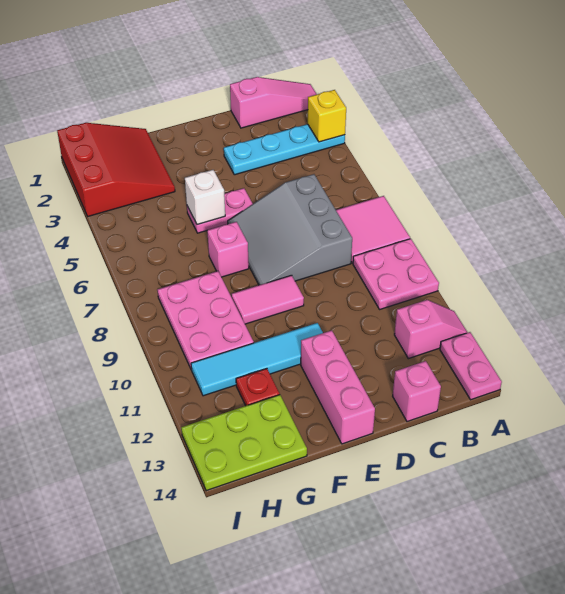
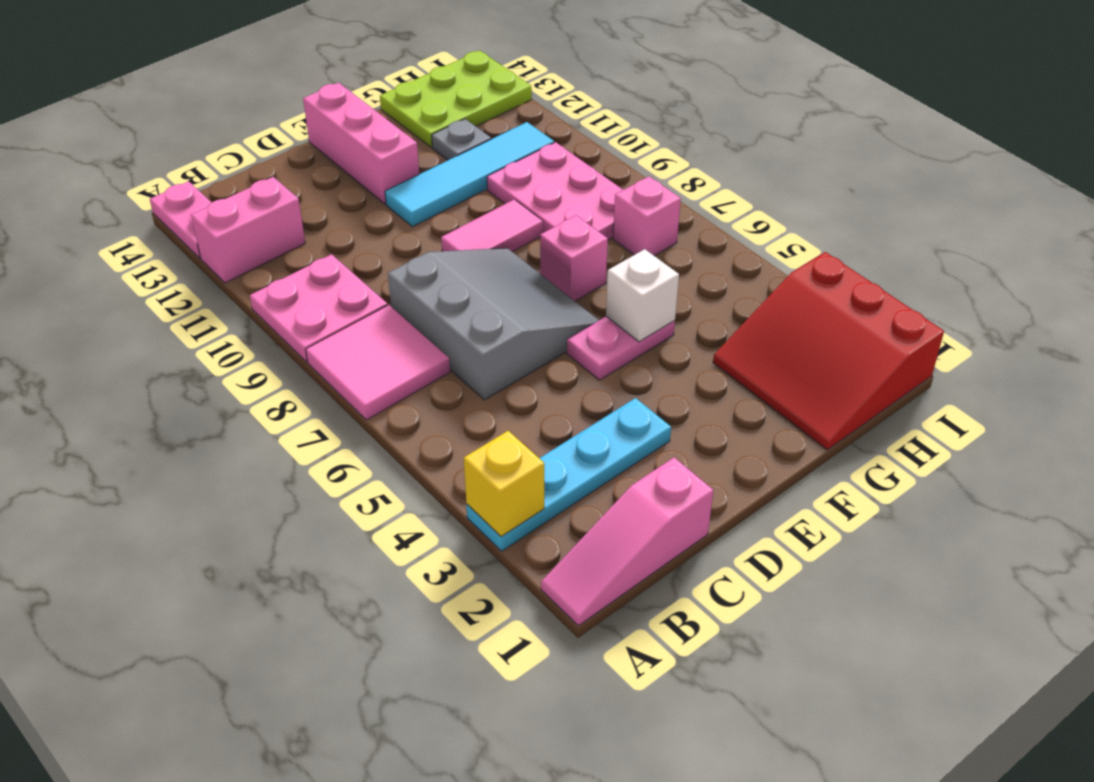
pink 1x2 slope [394,300,468,359] -> pink 1x2 brick [191,177,305,283]
pink 1x1 brick [393,361,441,422] -> pink 1x1 brick moved to [613,176,681,256]
red 1x1 plate [236,369,280,406] -> grey 1x1 plate [432,119,491,160]

